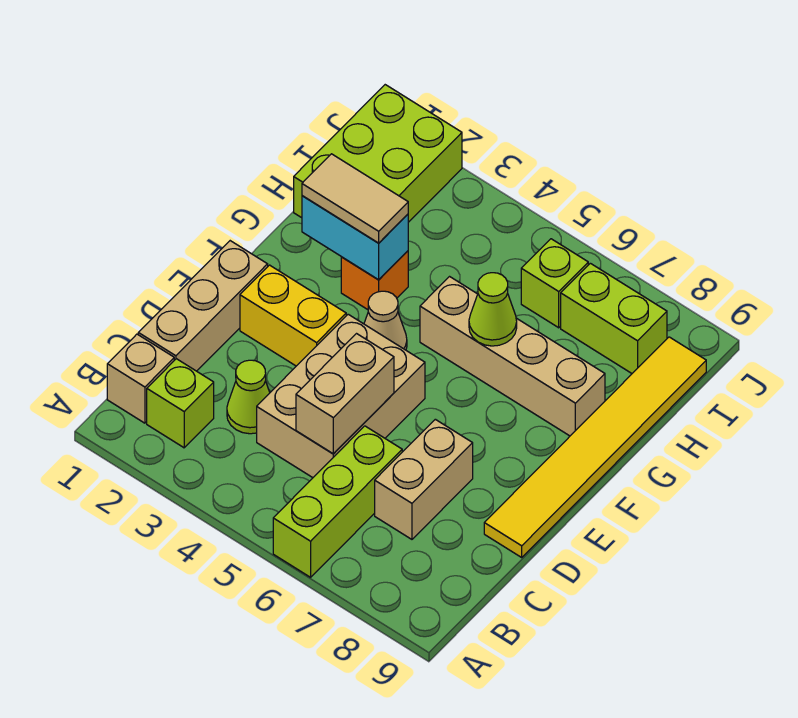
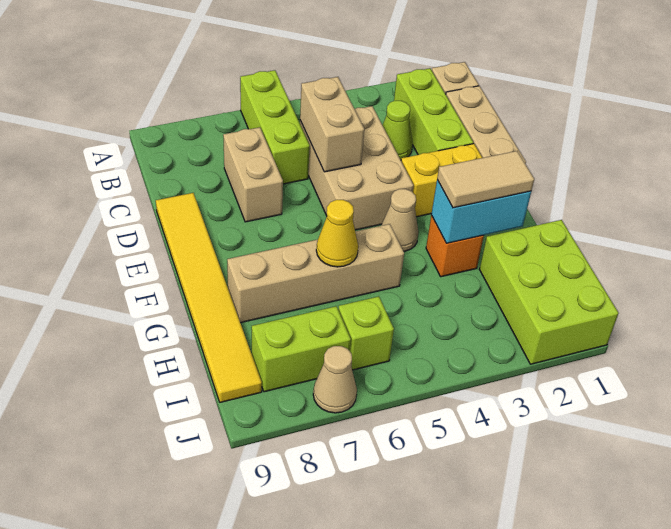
lime 1x1 brick [147,359,214,448] -> lime 1x3 brick [394,68,473,155]
lime 1x1 cone [469,273,517,346] -> yellow 1x1 cone [316,200,358,267]
none -> tan 1x1 cone [313,346,357,413]

